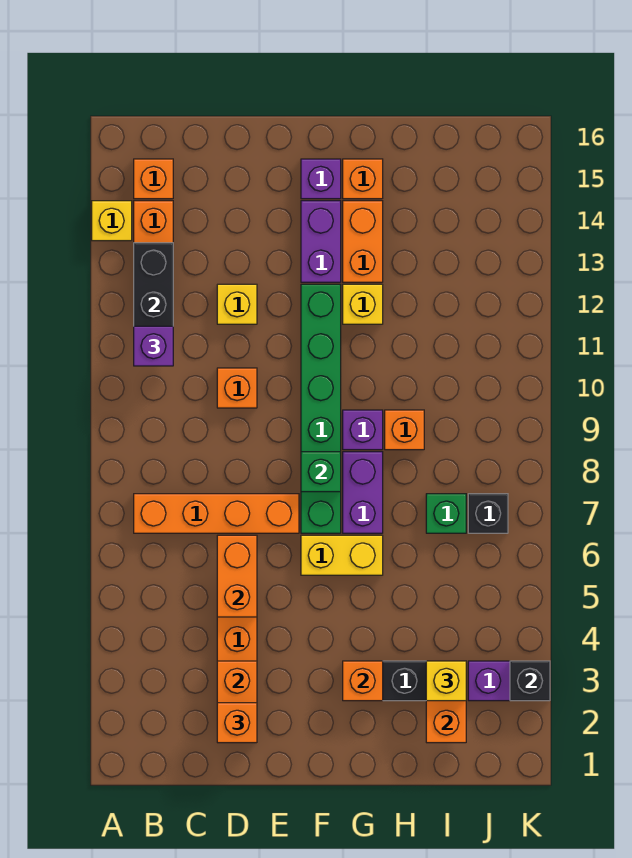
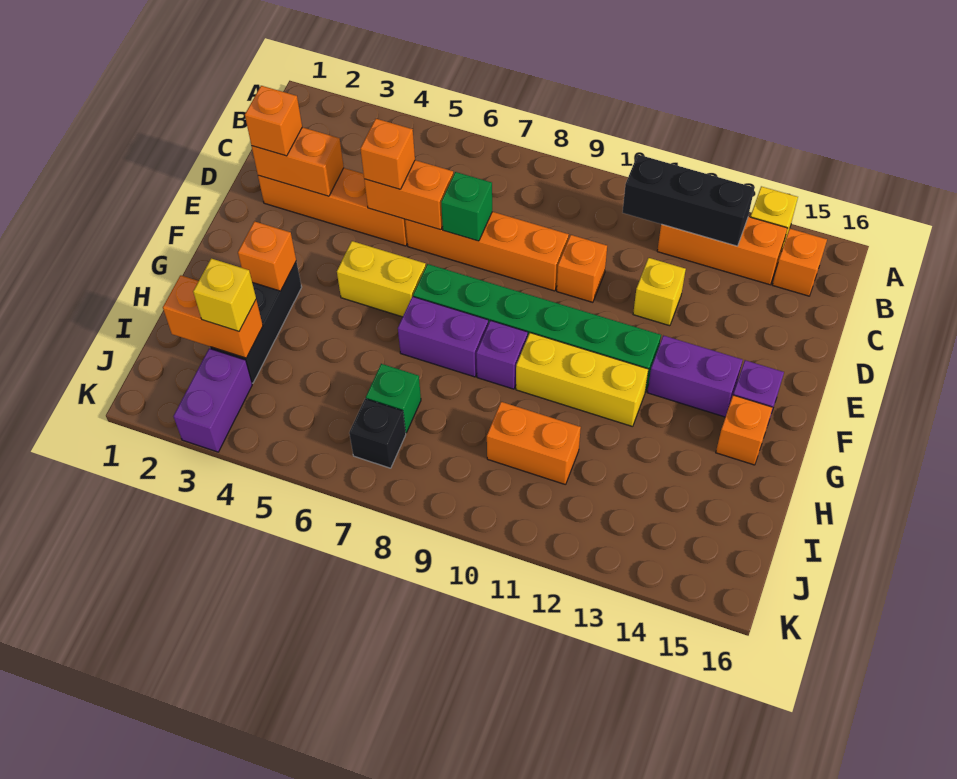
orange 1x4 brick [134,494,299,533] -> orange 1x4 brick turned to [405,212,569,291]
purple 1x1 brick [134,326,173,366] -> none
yellow 1x2 brick [301,535,383,575] -> yellow 1x2 brick turned to [337,241,426,317]
green 1x1 brick [301,452,341,492] -> green 1x1 brick moved to [441,172,492,241]
yellow 1x1 brick [343,284,383,324] -> yellow 1x3 brick [516,333,648,427]
orange 1x2 brick [343,201,383,282] -> orange 1x2 brick moved to [487,402,581,485]
orange 1x1 brick [385,410,424,450] -> orange 1x1 brick moved to [360,119,415,189]
black 1x1 brick [510,661,550,701] -> none

